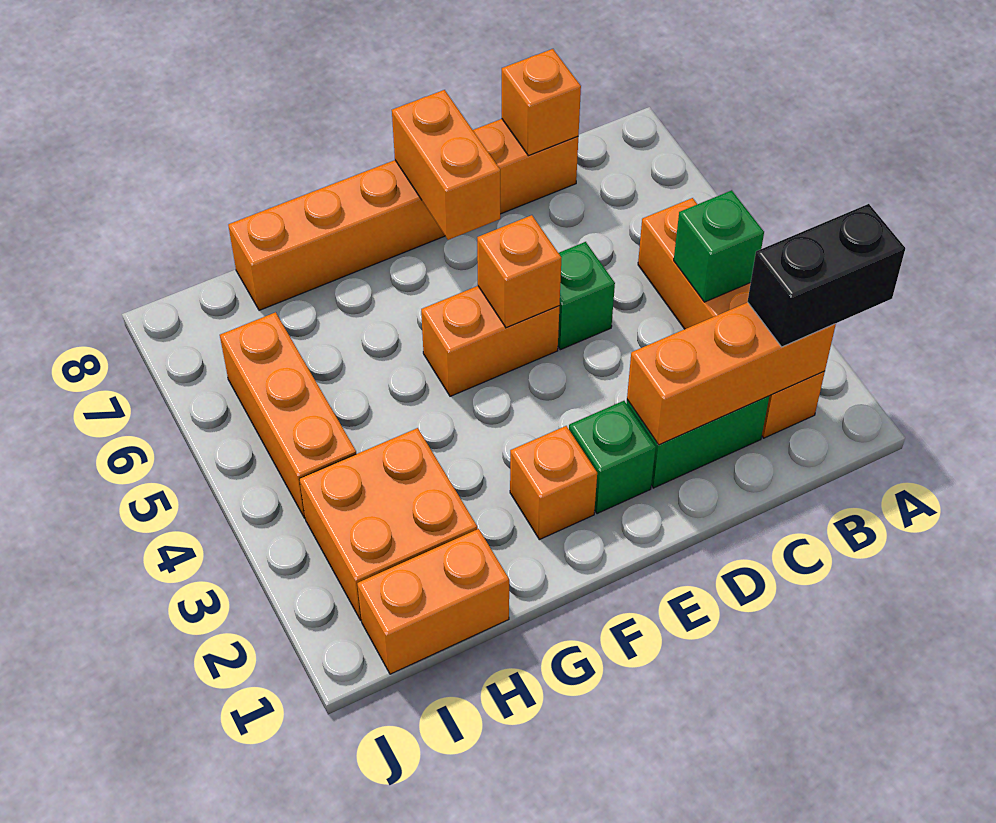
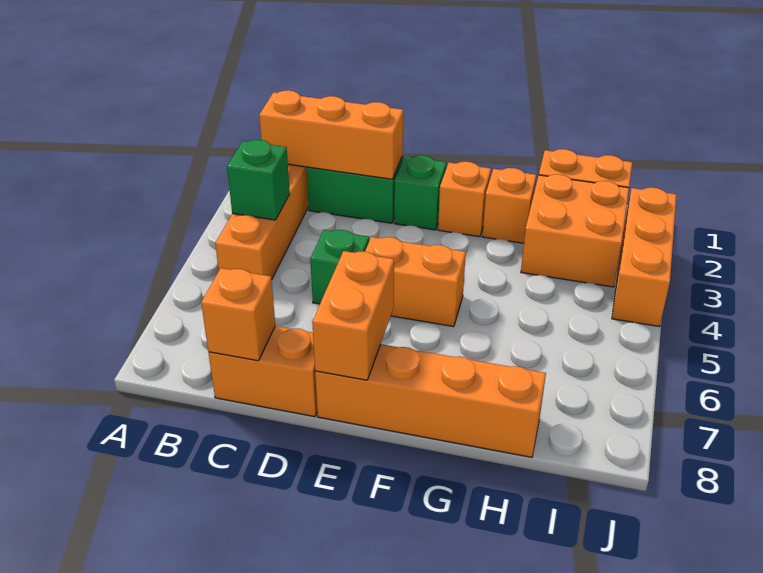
black 1x2 brick [748,204,905,347] -> none
orange 1x1 brick [477,215,561,328] -> orange 1x1 brick moved to [482,168,536,243]
orange 1x3 brick [220,312,356,518] -> orange 1x3 brick moved to [612,187,677,327]

